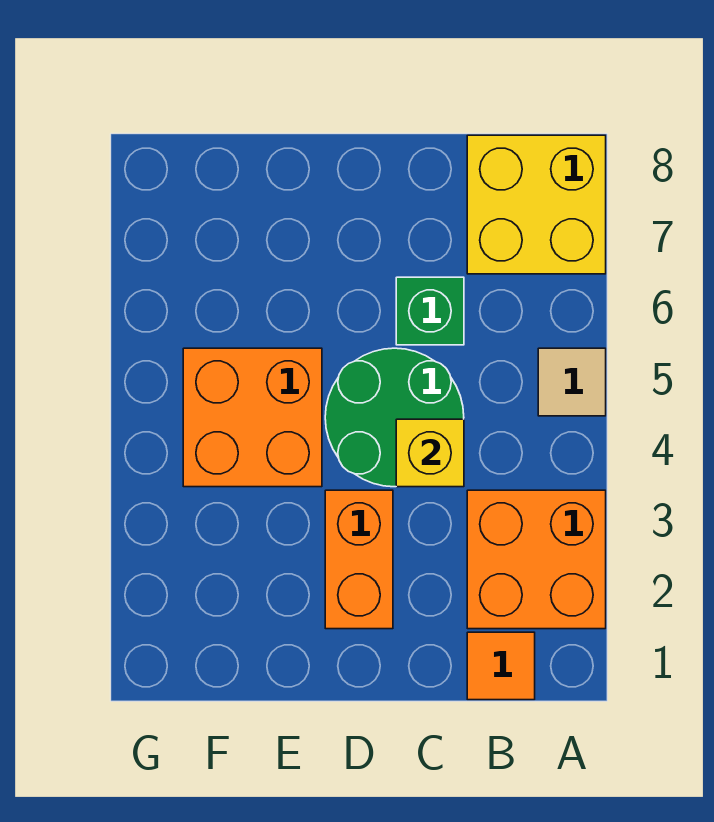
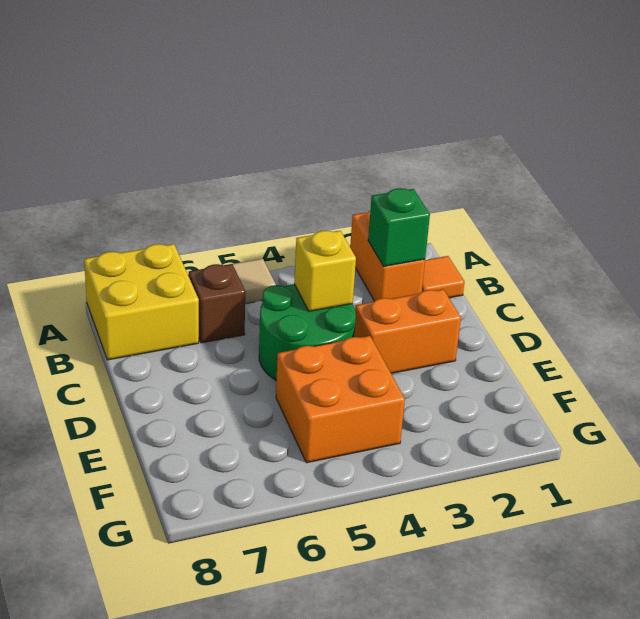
orange 2x2 brick [467,490,606,629] -> orange 1x2 brick [350,211,425,301]
none -> brown 1x1 brick [189,264,245,343]
green 1x1 brick [396,277,464,345] -> green 1x1 brick moved to [368,188,430,267]

